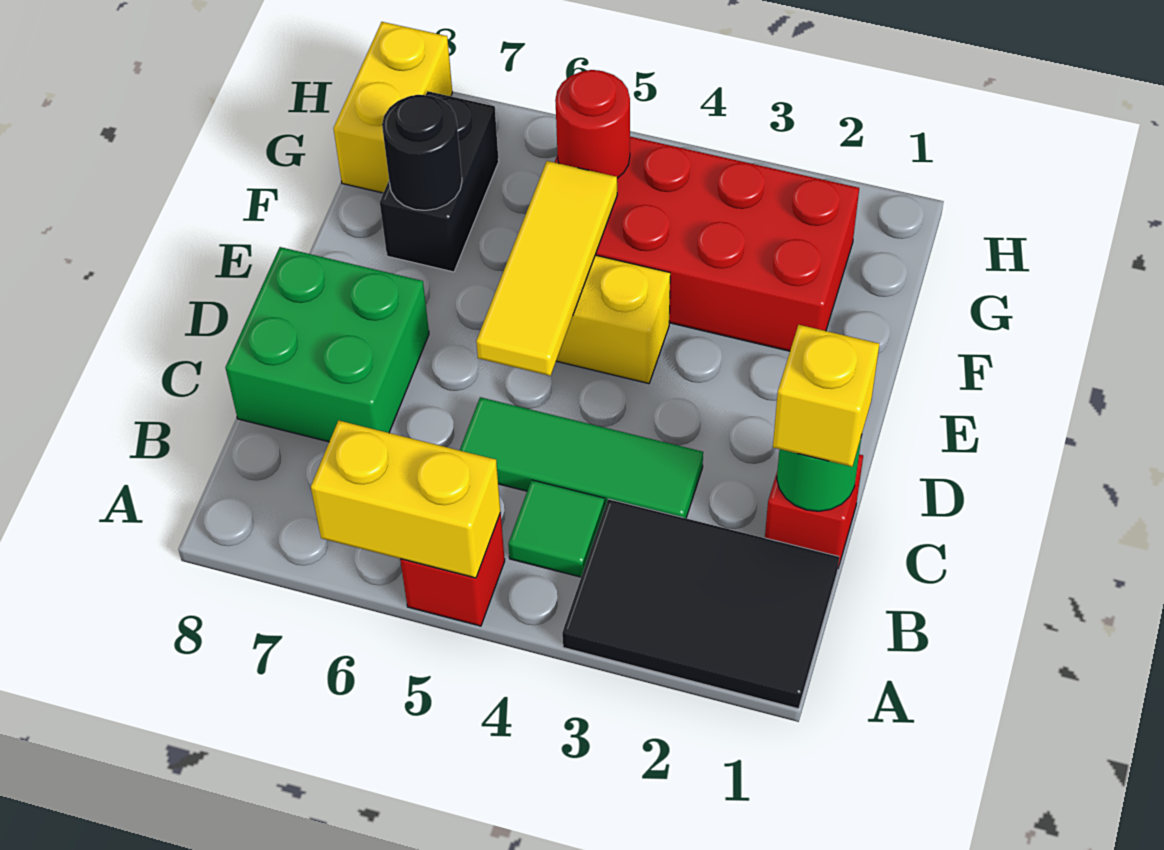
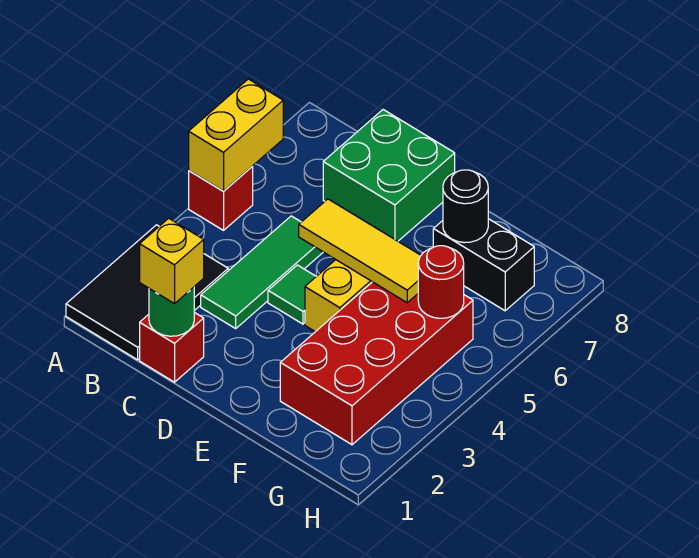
green 1x1 tile [508,480,605,577] -> green 1x1 tile moved to [268,265,316,324]
yellow 1x2 brick [333,22,452,193] -> none

